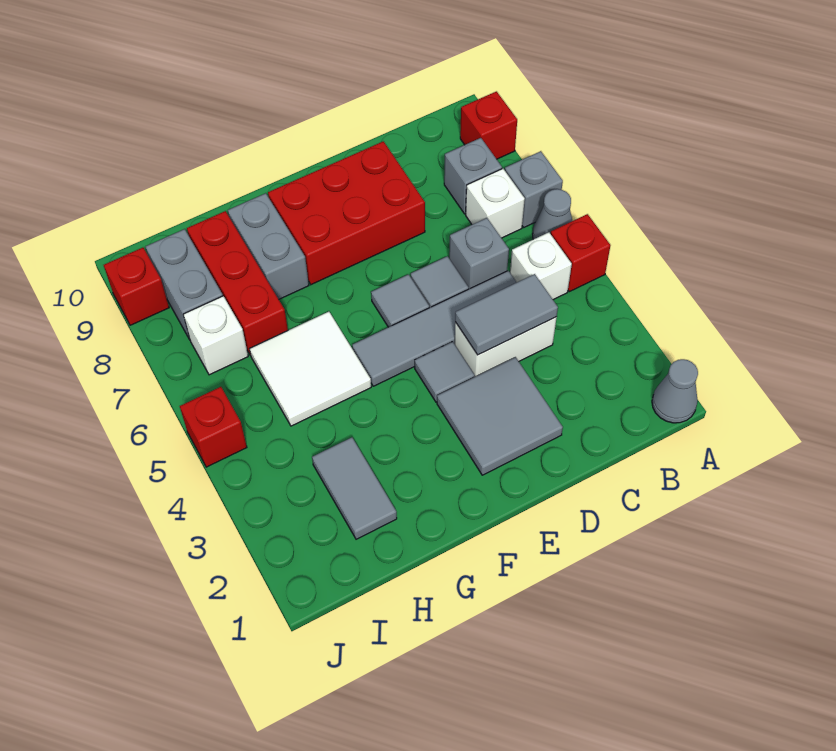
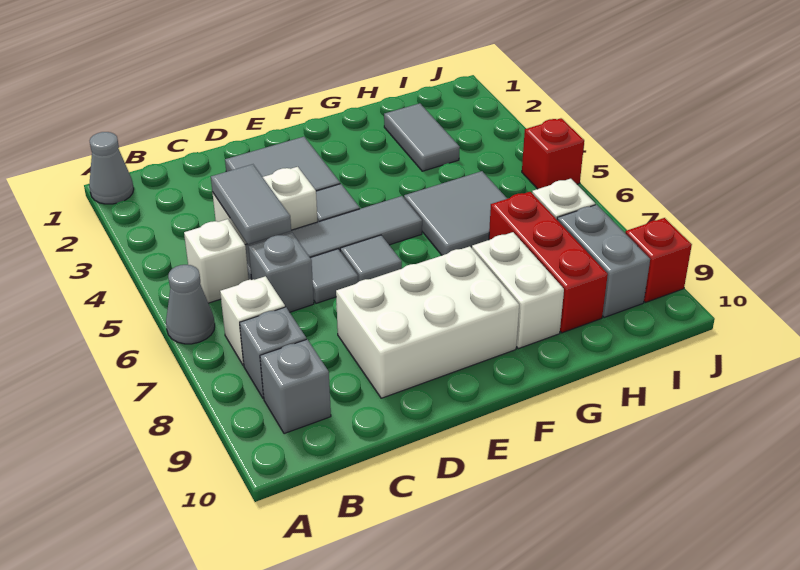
red 1x1 brick [551,214,611,292] -> none
grey 1x1 brick [505,151,563,227] -> grey 1x1 brick moved to [260,339,331,434]
red 1x1 brick [460,91,517,159] -> none
grey 1x2 tile [455,274,558,355] -> grey 1x2 tile turned to [211,164,291,244]
red 2x3 brick [268,141,425,285] -> white 2x3 brick [336,246,519,398]
white 2x2 tile [250,312,371,426] -> grey 2x2 tile [404,171,507,255]
grey 1x2 brick [228,193,309,299] -> white 1x2 brick [472,232,564,349]

